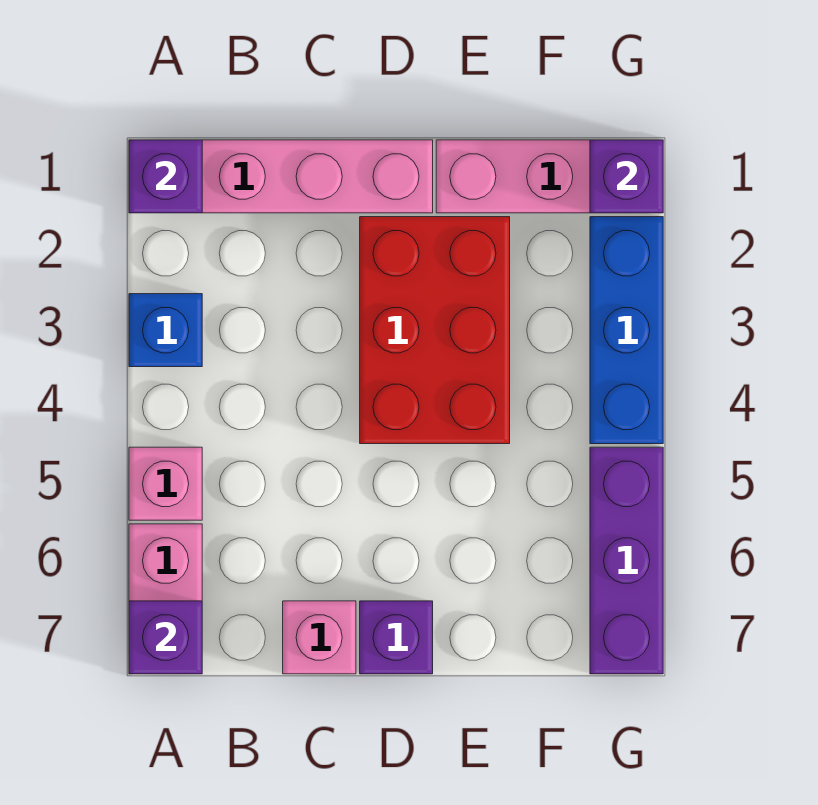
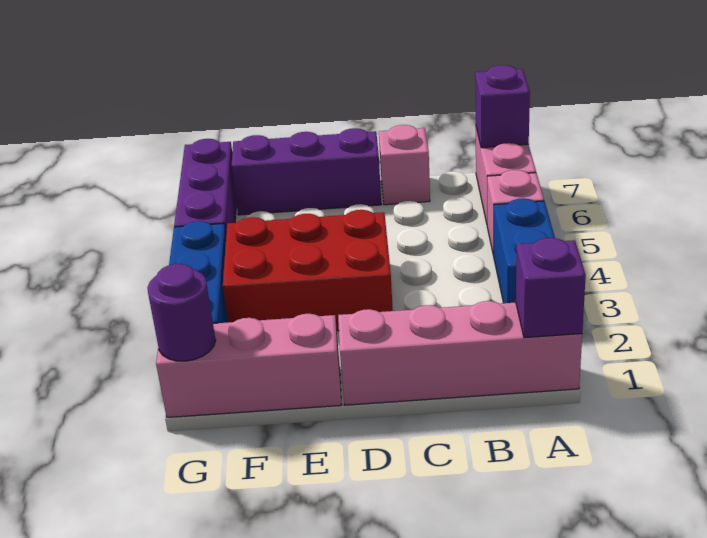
blue 1x1 brick [129,294,202,367] -> blue 1x2 brick [493,198,555,303]
red 2x3 brick [360,217,510,444] -> red 2x3 brick turned to [223,210,393,331]
purple 1x1 brick [360,601,433,674] -> purple 1x3 brick [231,128,382,215]
purple 1x1 brick [590,140,663,213] -> purple 1x1 round brick [147,264,216,361]

